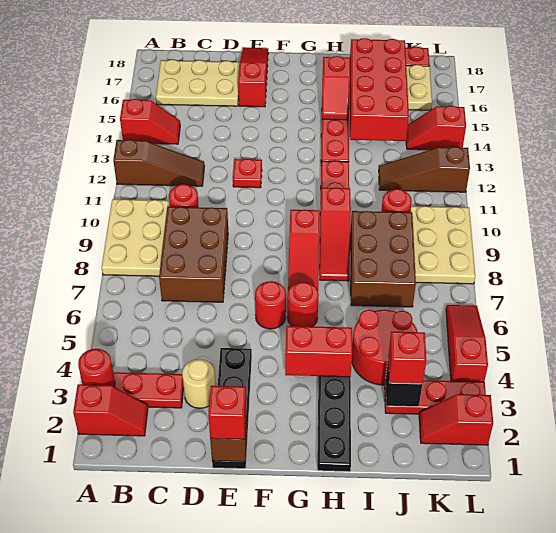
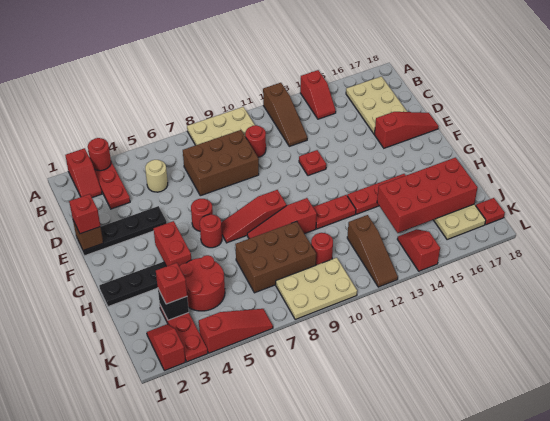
tan 1x1 round brick [182,359,216,408] -> tan 1x1 round brick moved to [145,160,168,192]
red 1x2 slope [322,56,350,120] -> none
brown 1x3 slope [379,147,470,192] -> brown 1x3 slope turned to [347,215,398,287]

